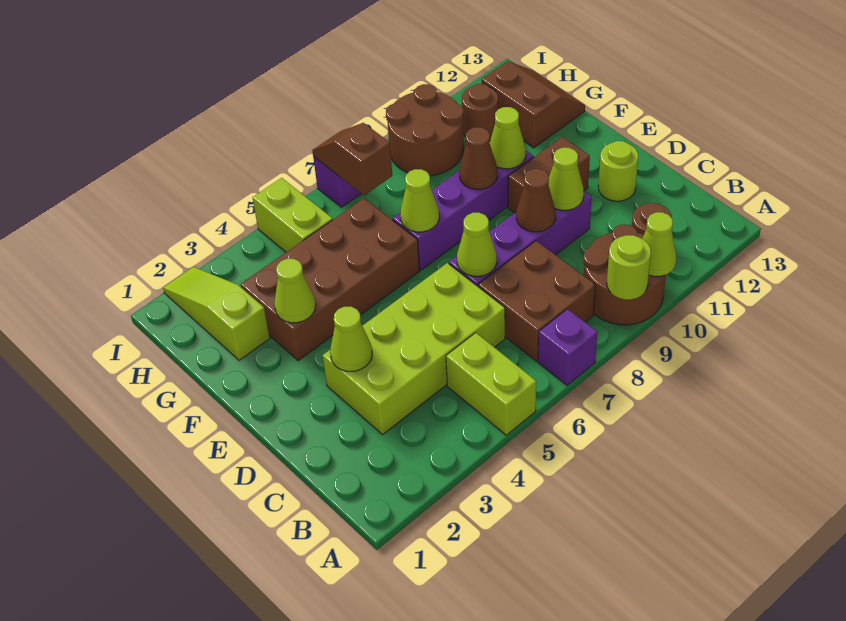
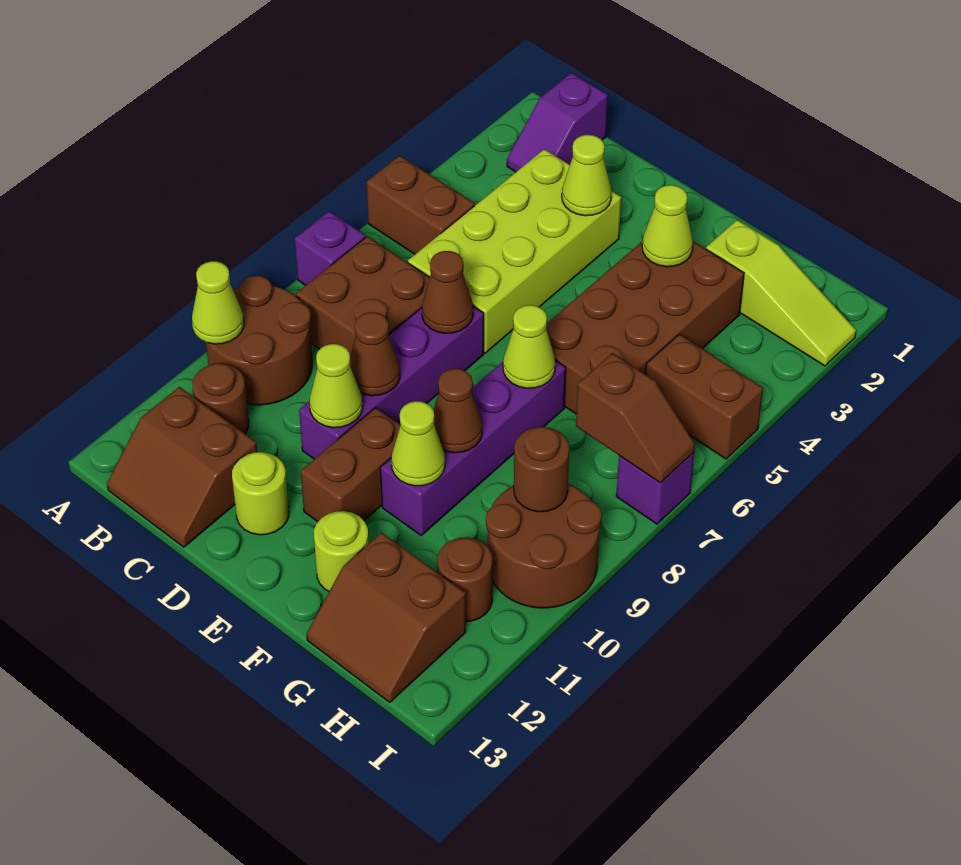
lime 1x2 brick [446,333,536,435] -> brown 1x2 brick [367,155,475,254]
lime 1x1 round brick [607,235,651,300] -> lime 1x1 round brick moved to [314,511,369,591]
none -> purple 1x2 slope [507,73,608,172]
none -> brown 2x2 slope [107,387,257,547]
lime 1x1 cone [457,213,497,276] -> brown 1x1 cone [422,251,473,333]
lime 1x2 brick [253,178,333,252] -> brown 1x2 brick [646,334,763,459]
none -> brown 1x1 round brick [514,427,569,512]

